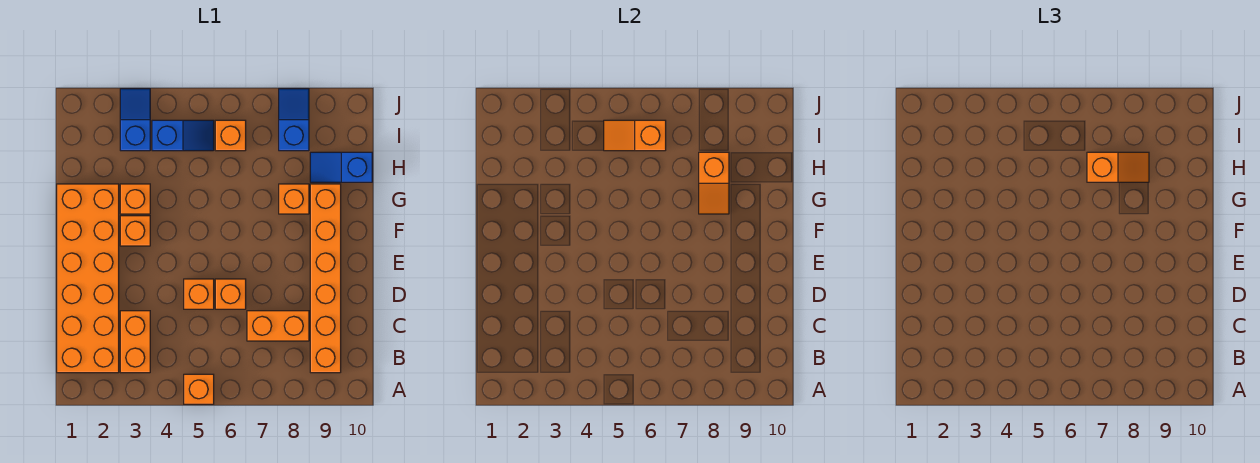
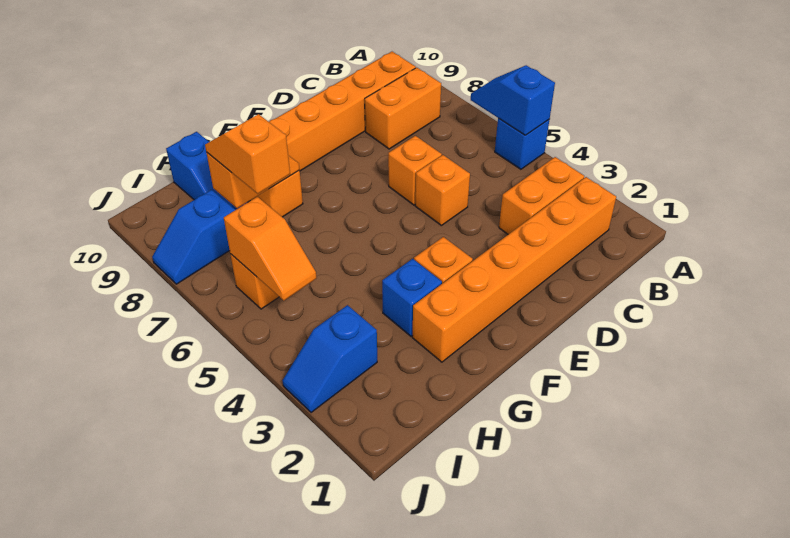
orange 1x1 brick [184,374,214,404] -> blue 1x1 brick [495,118,549,169]
orange 2x6 brick [57,184,119,373] -> orange 1x6 brick [412,177,616,362]
orange 1x2 brick [247,311,309,341] -> orange 1x2 brick turned to [365,68,441,149]
orange 1x1 brick [120,184,150,214] -> blue 1x1 brick [382,259,442,336]
blue 1x2 slope [152,120,214,151] -> blue 1x2 slope moved to [471,65,555,135]

